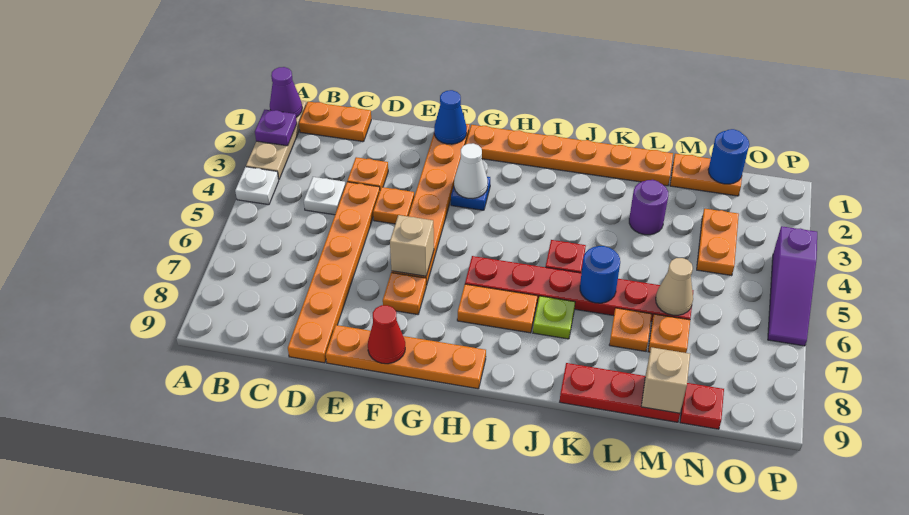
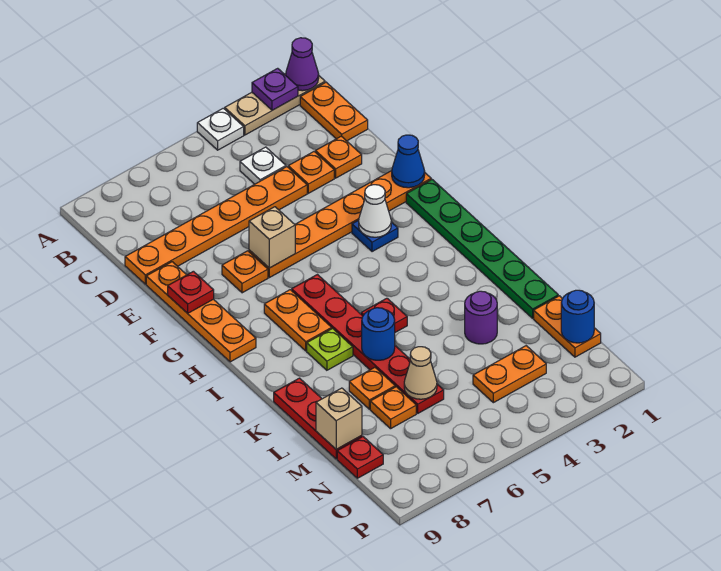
orange 1x1 plate [373,187,414,224] -> orange 1x1 plate moved to [315,136,362,178]
red 1x1 cone [368,305,405,364] -> red 1x1 plate [168,271,214,313]
orange 1x6 plate [466,125,673,186] -> green 1x6 plate [406,179,558,318]
purple 1x3 slope [768,226,817,346] -> none

